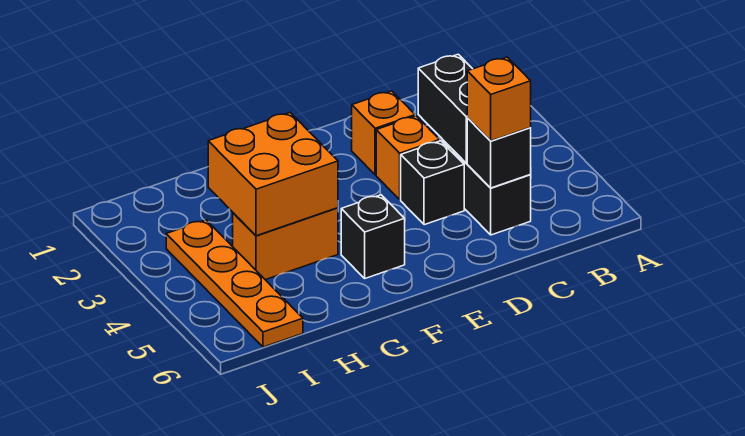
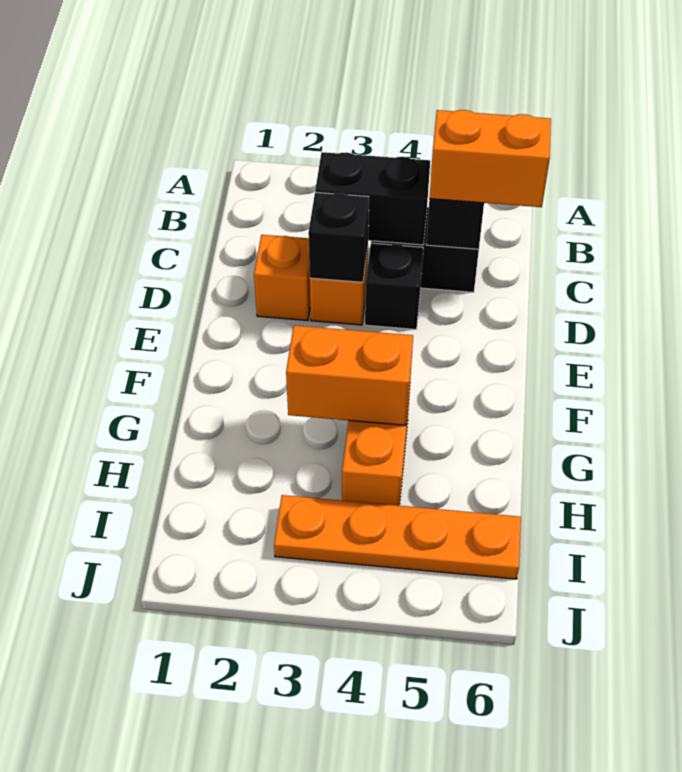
orange 1x1 brick [467,57,531,141] -> orange 1x2 brick [429,110,551,207]
black 1x1 brick [341,195,405,278] -> black 1x1 brick moved to [308,192,369,282]
orange 2x2 brick [208,113,338,236] -> orange 1x2 brick [286,325,413,425]

